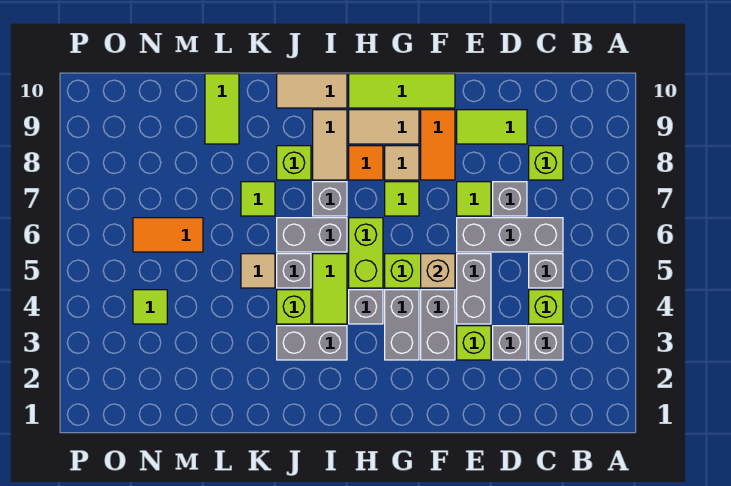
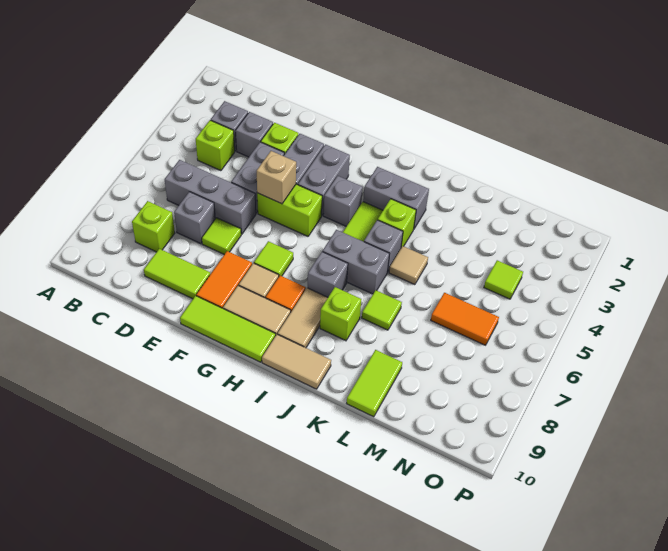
grey 1x1 brick [529,254,563,288] -> none
lime 1x2 brick [349,218,383,288] -> none

